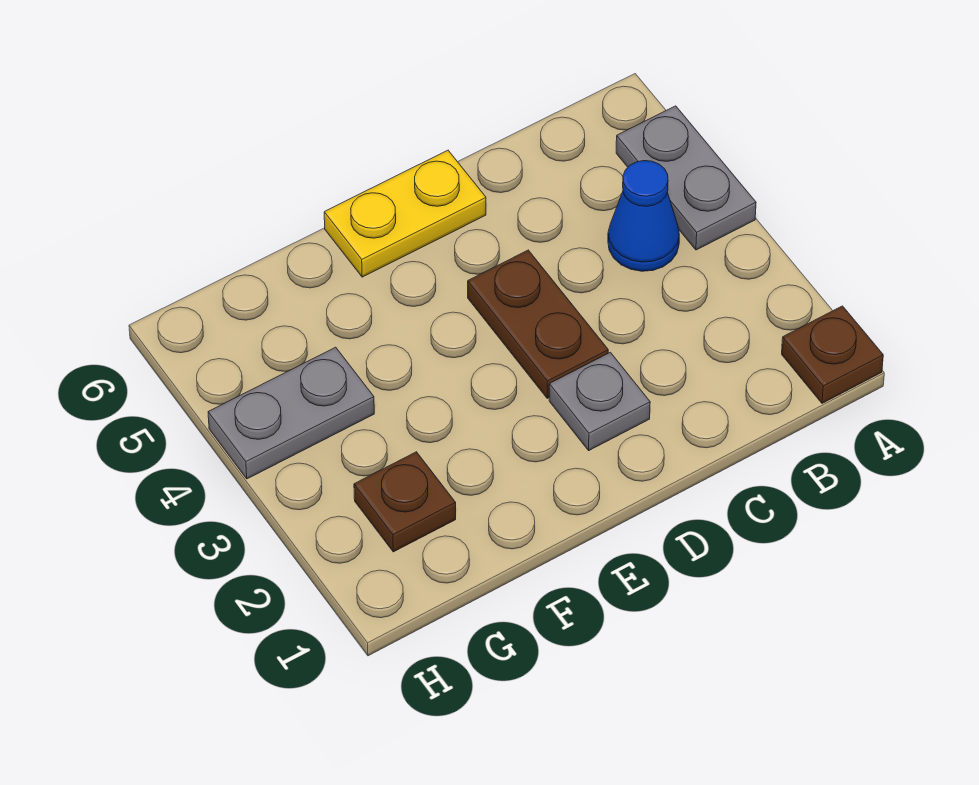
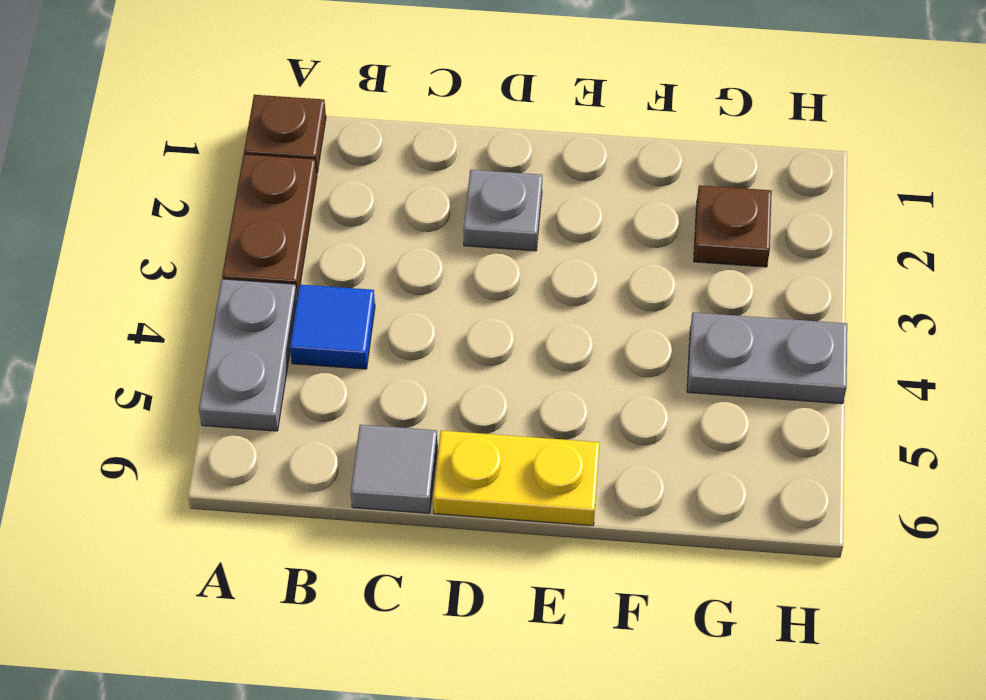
blue 1x1 cone [608,161,679,271] -> blue 1x1 tile [290,285,375,369]
none -> grey 1x1 tile [351,425,437,513]
brown 1x2 plate [468,250,608,398] -> brown 1x2 plate moved to [222,154,317,297]

